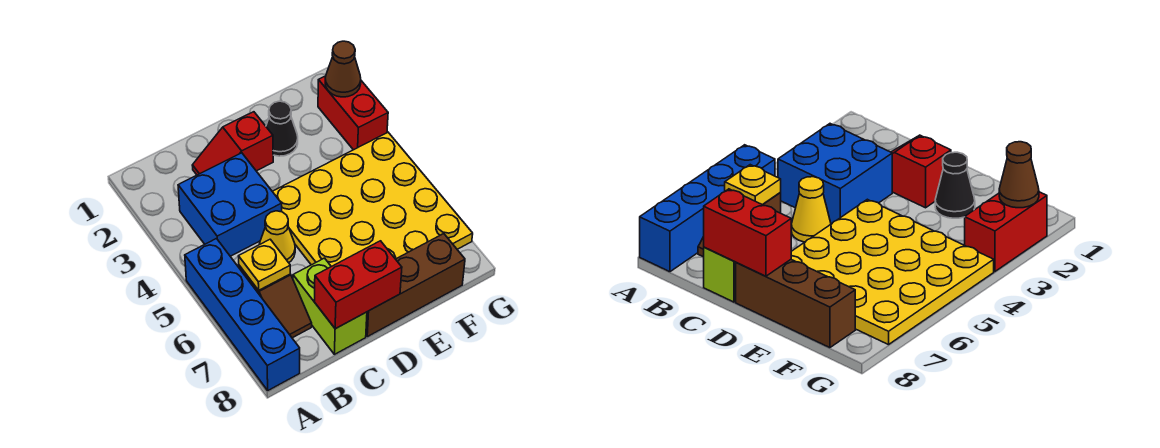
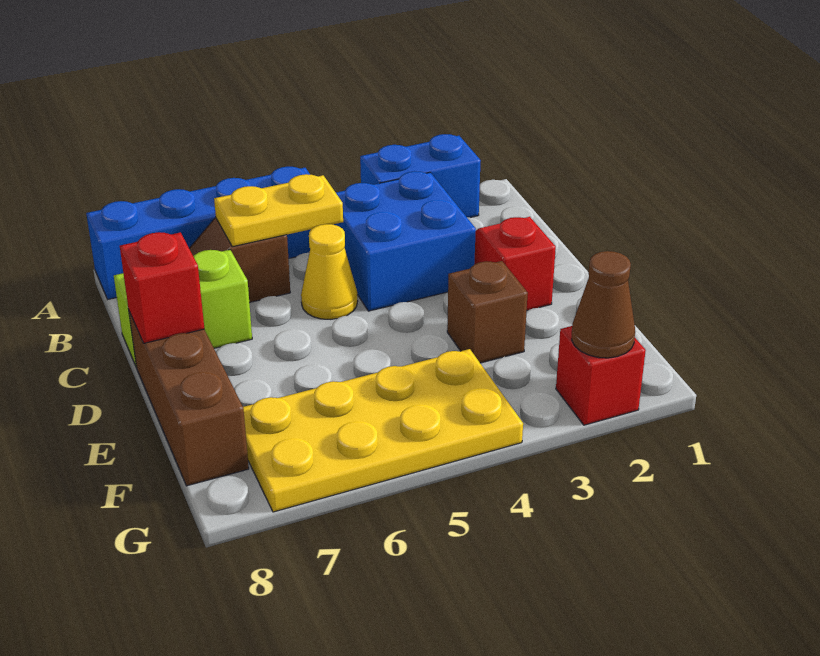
none -> blue 1x2 brick [360,134,481,218]
yellow 1x1 plate [239,239,290,290] -> yellow 1x2 plate [214,174,343,247]
red 1x2 brick [314,241,402,329] -> red 1x1 brick [120,232,204,343]
yellow 4x4 plate [272,132,473,267] -> yellow 2x4 plate [243,349,523,512]
black 1x1 cone [266,101,298,156] -> none
none -> brown 1x1 brick [447,261,528,363]
red 1x2 brick [318,76,388,150] -> red 1x1 brick [556,326,646,425]

